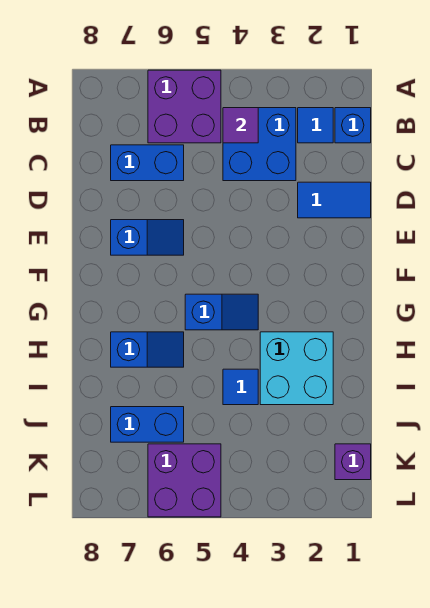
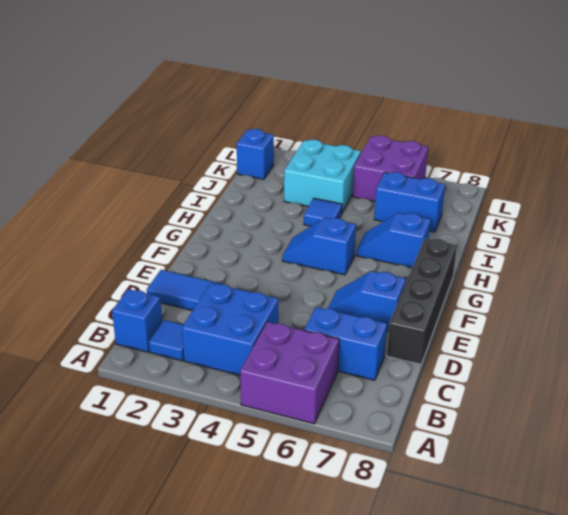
purple 1x1 tile [223,108,258,143] -> none
none -> black 1x4 brick [387,238,457,364]
cyan 2x2 brick [260,332,333,405] -> cyan 2x2 brick moved to [284,140,361,213]
purple 1x1 brick [335,444,371,480] -> blue 1x1 brick [237,129,274,179]

